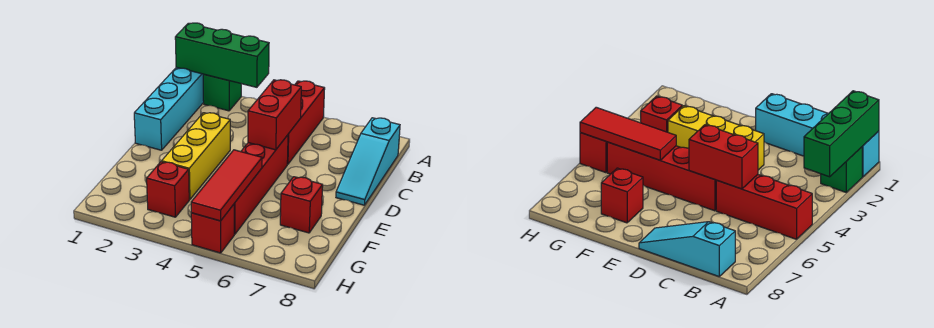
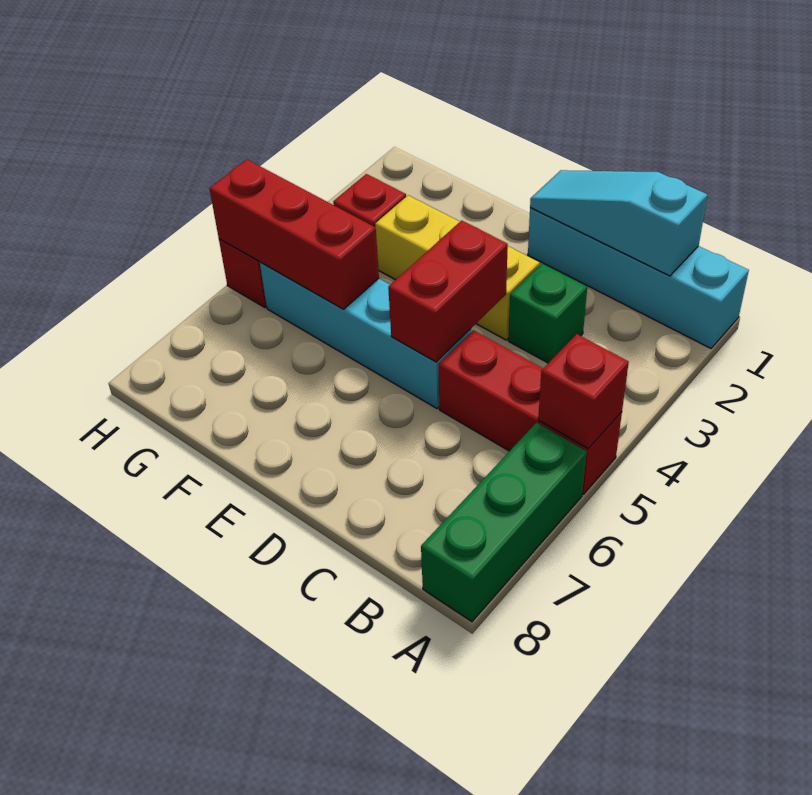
green 1x3 brick [175,23,269,87] -> green 1x3 brick moved to [421,423,587,622]
green 1x1 brick [203,74,241,111] -> green 1x1 brick moved to [508,264,587,363]
cyan 1x3 slope [336,118,400,205] -> cyan 1x3 slope moved to [530,170,708,276]
red 1x2 brick [248,80,301,150] -> red 1x2 brick turned to [388,220,508,362]
red 1x4 brick [234,135,288,234] -> cyan 1x4 brick [260,262,471,408]
red 1x3 tile [191,150,262,221] -> red 1x3 brick [209,159,379,309]
red 1x1 brick [280,177,323,233] -> red 1x1 brick moved to [538,334,629,449]

